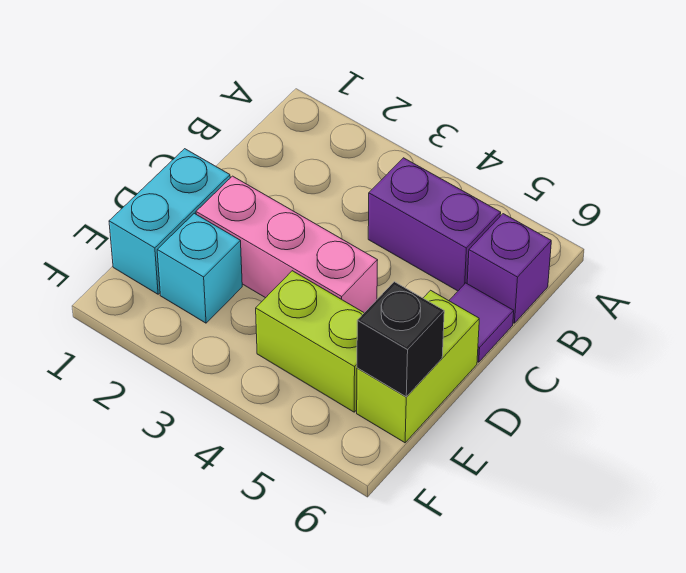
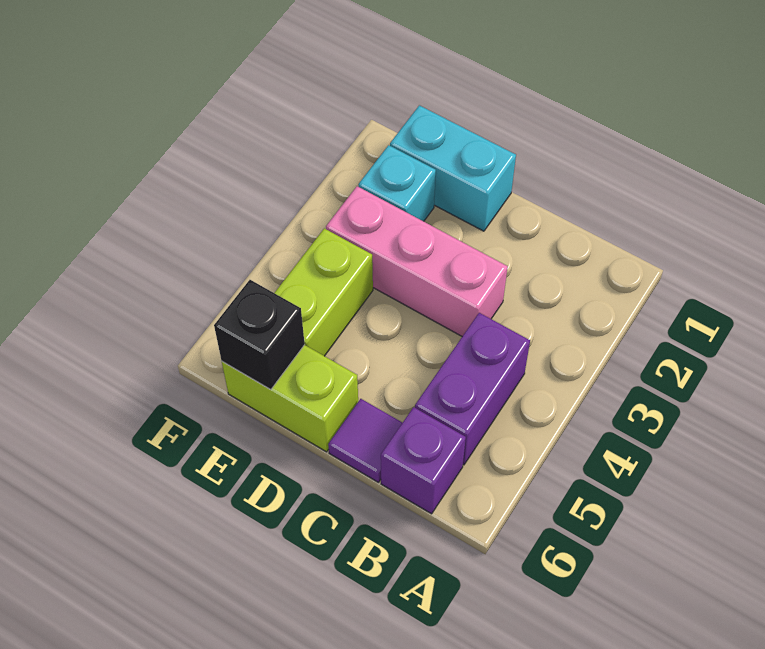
pink 1x3 brick [196,176,378,313] -> pink 1x3 brick turned to [326,186,508,336]

